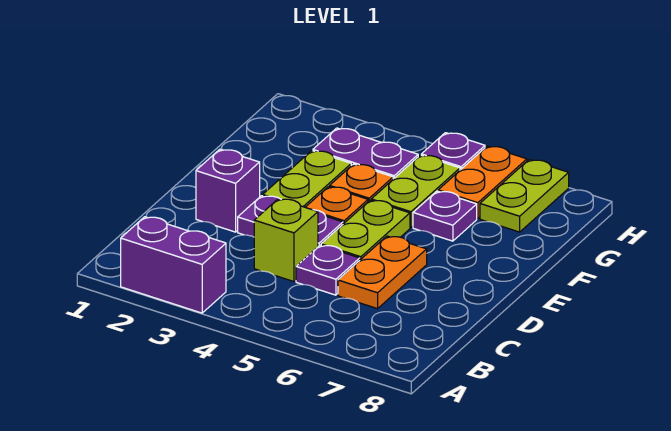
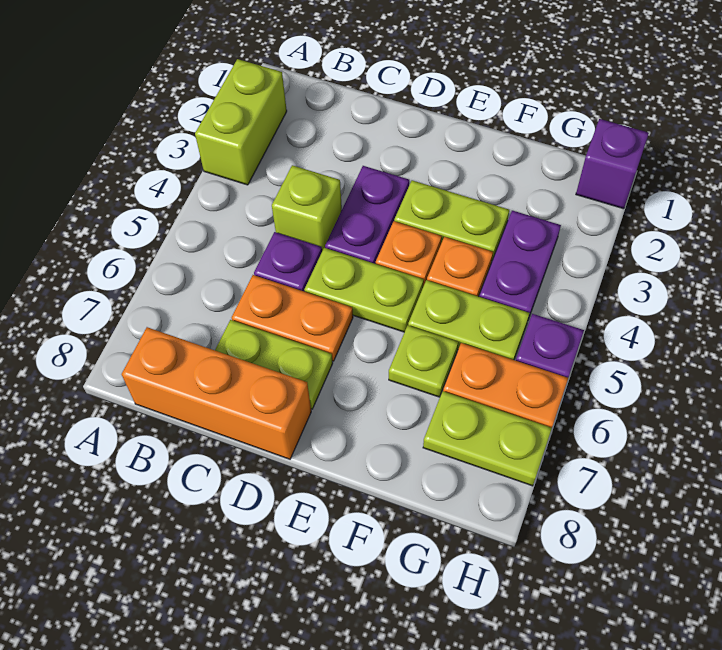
purple 1x2 brick [121,217,226,313] -> lime 1x2 brick [195,59,287,185]
none -> orange 1x3 brick [122,327,311,459]
none -> lime 1x2 plate [215,320,333,409]
purple 1x1 brick [196,149,260,232] -> purple 1x1 brick moved to [576,119,649,209]
purple 1x1 plate [413,191,477,241] -> lime 1x1 plate [389,326,458,397]

